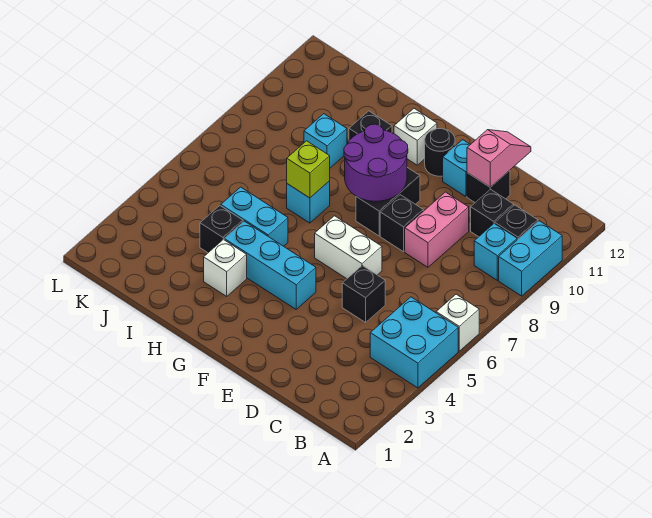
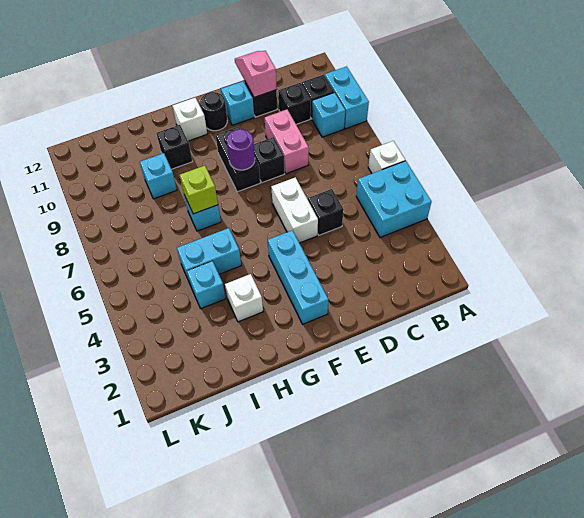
white 1x2 brick [315,216,382,279] -> white 1x2 brick turned to [271,178,318,243]
cyan 1x3 brick [224,221,316,309] -> cyan 1x3 brick turned to [267,230,328,324]
purple 2x2 round brick [344,124,408,201] -> purple 1x1 round brick [227,129,255,170]
black 1x1 brick [200,206,243,253] -> cyan 1x1 brick [187,261,226,309]

